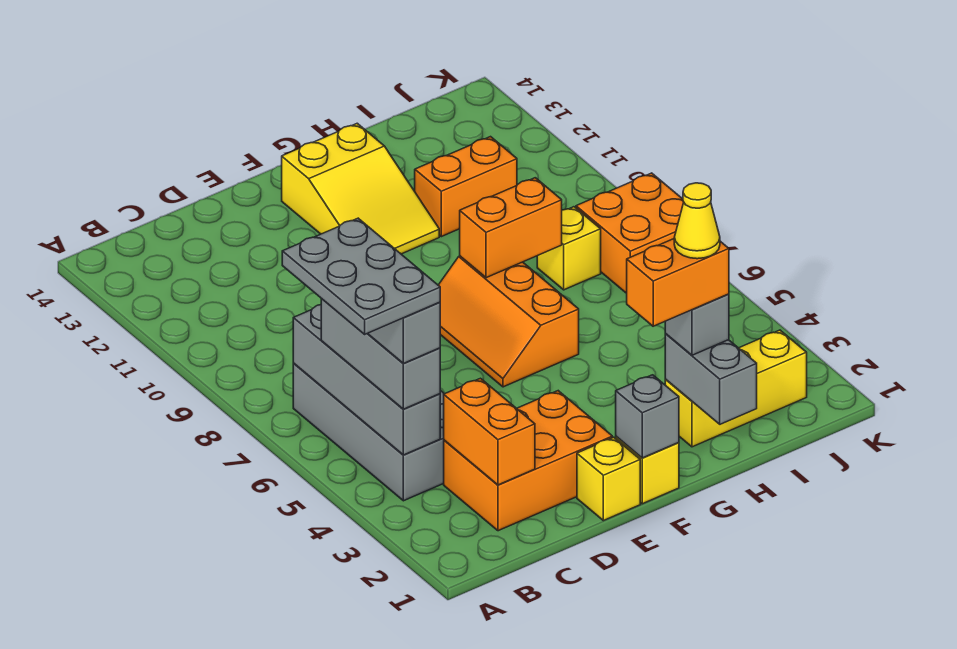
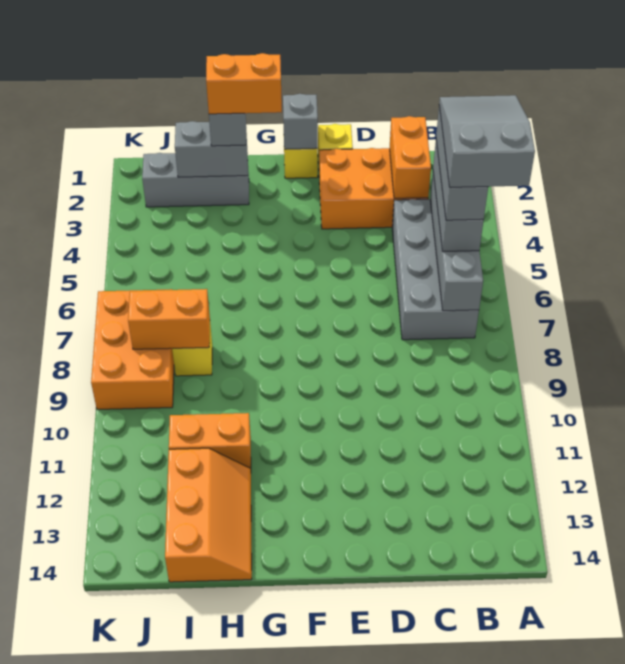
grey 2x3 plate [282,218,440,334] -> grey 2x3 slope [439,95,535,187]
orange 2x3 slope [438,256,579,387] -> orange 2x3 slope moved to [165,448,252,582]
yellow 2x3 slope [282,123,439,254] -> none
orange 1x2 brick [460,178,562,278] -> orange 1x2 brick moved to [128,289,210,349]
grey 1x2 brick [665,334,757,424] -> grey 1x2 brick turned to [175,121,248,177]
yellow 1x3 brick [665,330,807,447] -> grey 1x3 brick [142,153,249,207]
yellow 1x1 cone [674,183,720,259] -> none
orange 2x2 brick [576,173,684,293] -> orange 2x3 brick [91,289,174,409]

